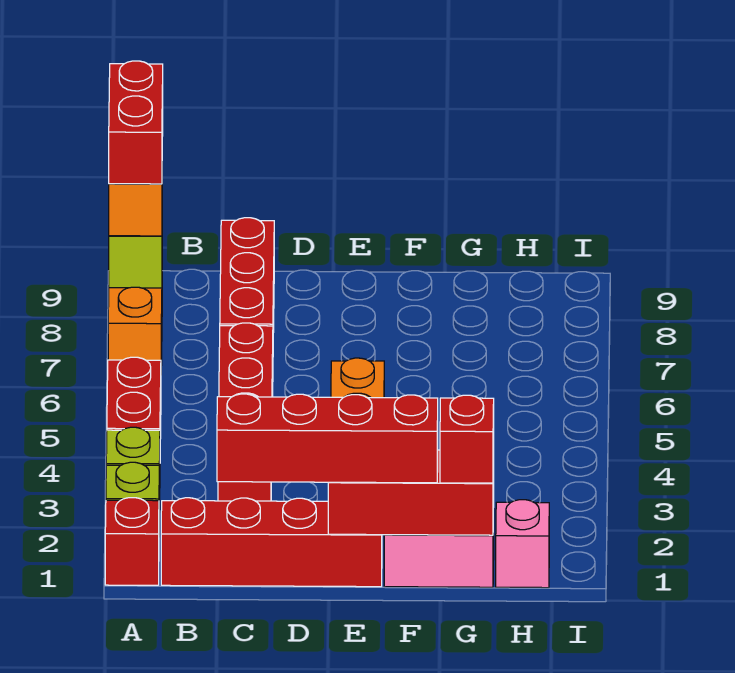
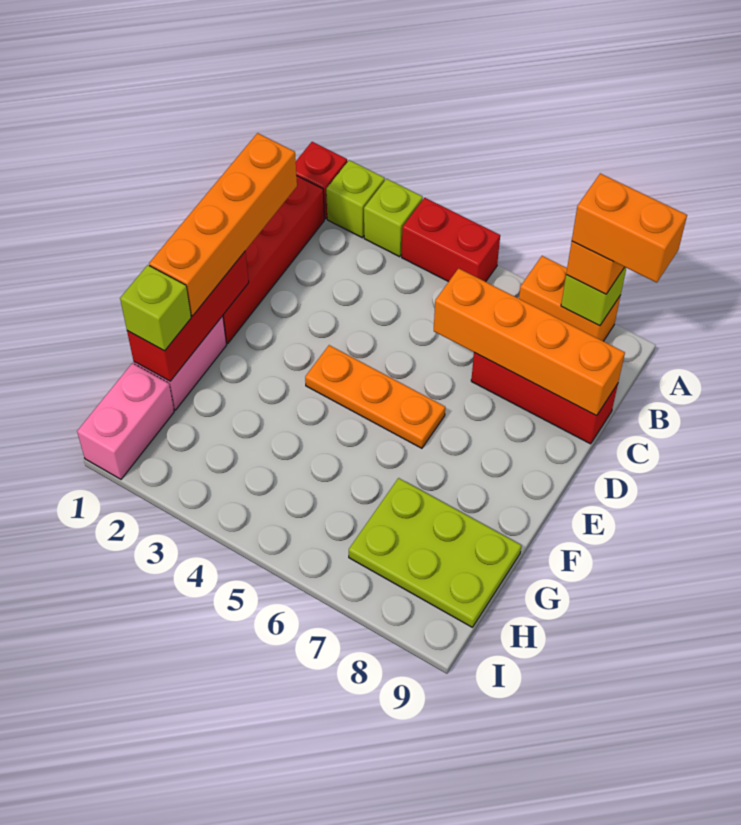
red 1x2 brick [109,61,163,184] -> orange 1x2 brick [572,173,687,283]
red 1x4 brick [217,394,438,483] -> orange 1x4 brick [149,133,297,316]
red 1x4 brick [218,323,273,501] -> none
none -> orange 1x4 brick [434,268,625,416]
red 1x1 brick [440,395,494,483] -> lime 1x1 brick [120,265,191,351]
none -> lime 2x3 plate [349,478,521,627]
pink 1x1 brick [496,500,549,588] -> pink 1x2 brick [77,363,174,479]

